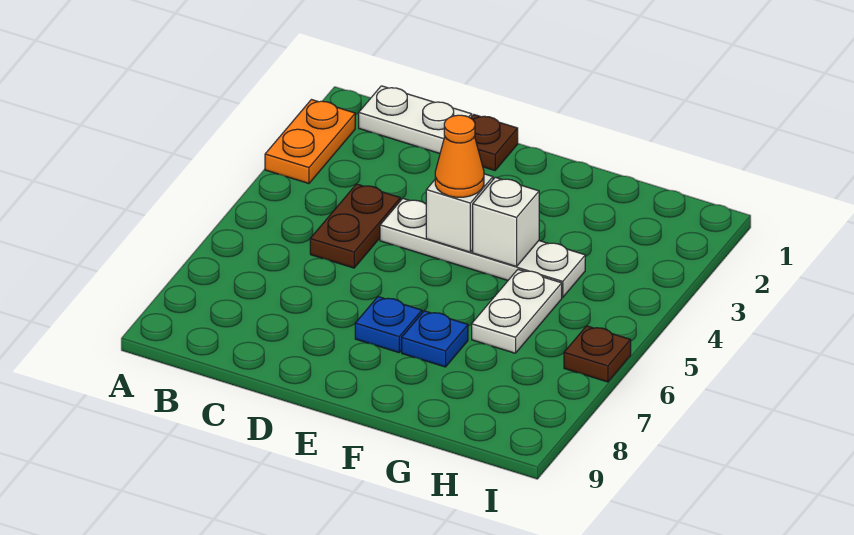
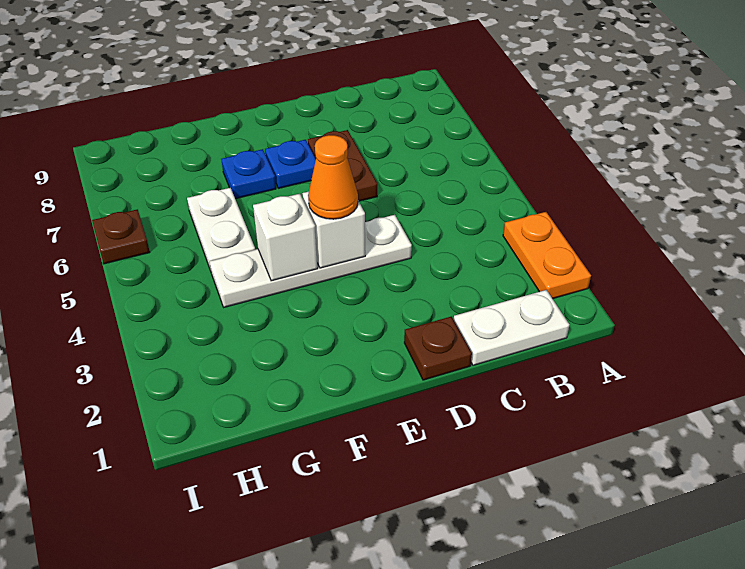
brown 1x2 plate [310,184,400,268] -> brown 1x2 plate moved to [308,130,377,201]

